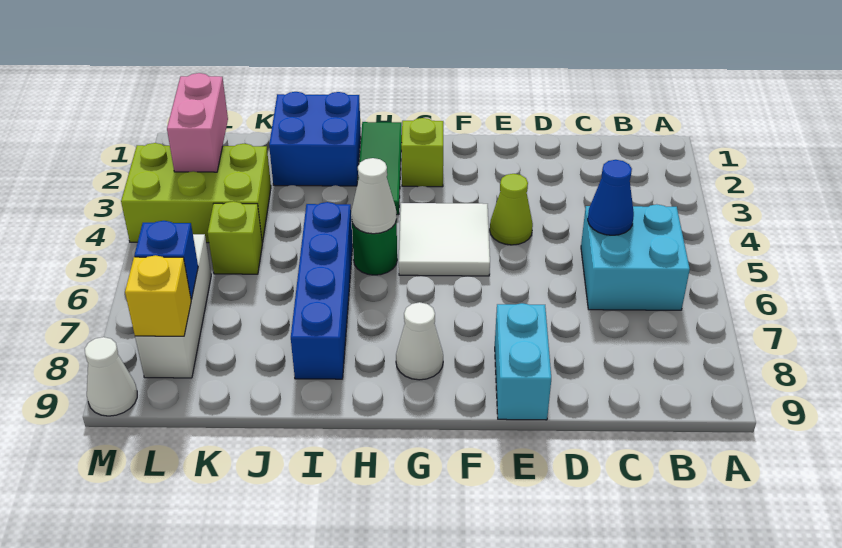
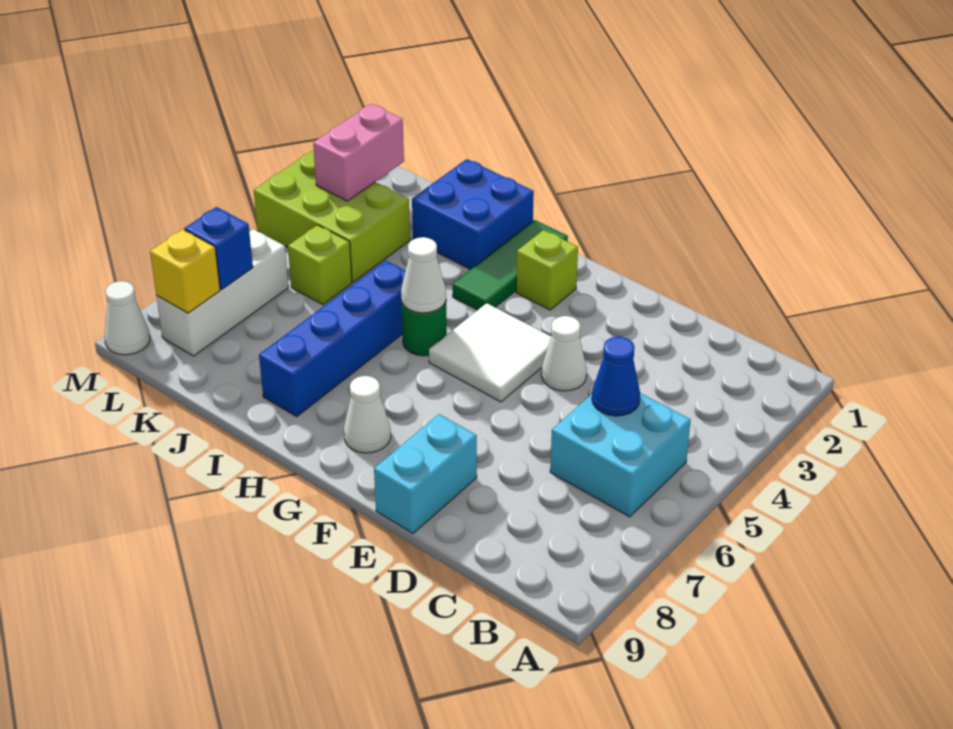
lime 1x1 cone [490,174,533,245] -> white 1x1 cone [541,316,587,391]

